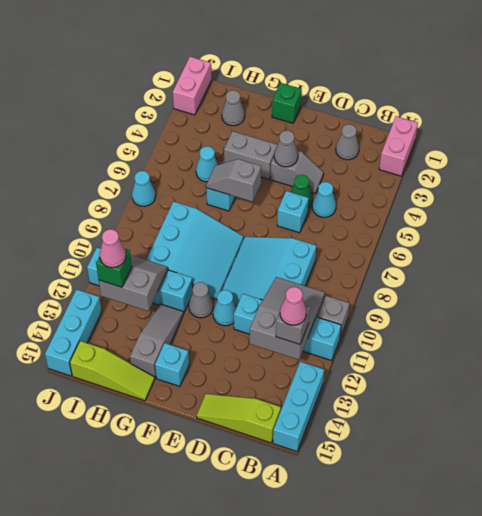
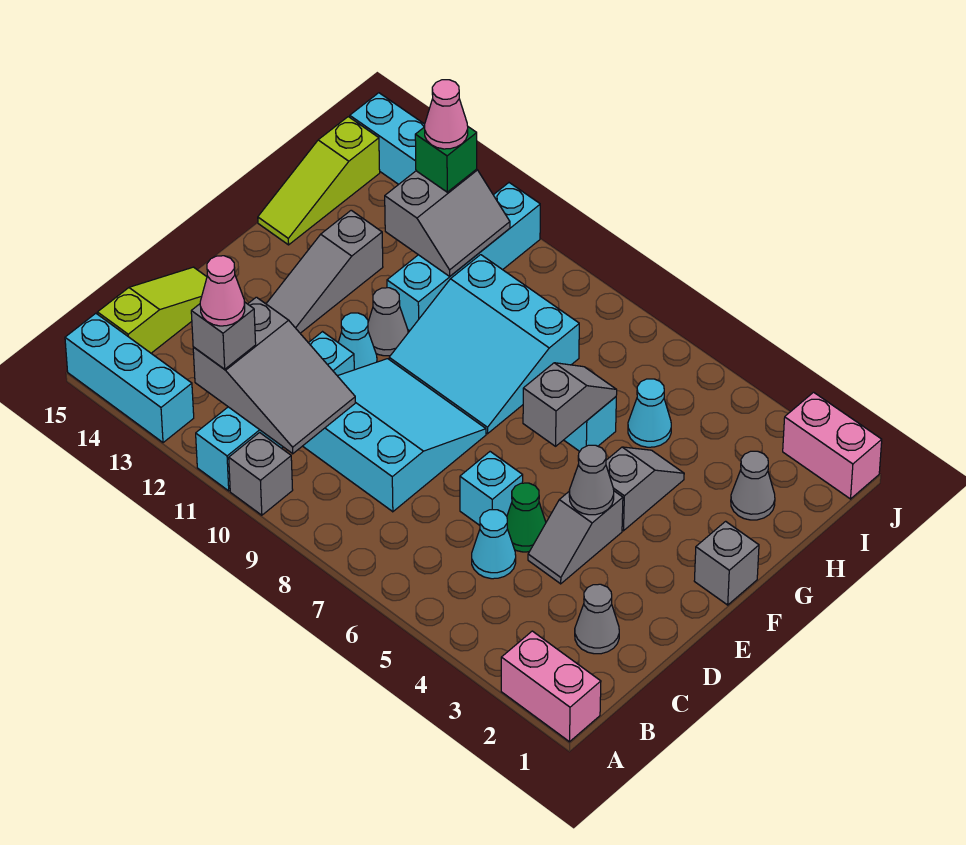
green 1x1 brick [272,83,302,123] -> grey 1x1 brick [694,521,759,605]
grey 1x2 brick [224,131,277,179] -> grey 1x2 slope [606,447,684,531]
cyan 1x1 brick [155,343,189,386] -> none
grey 1x3 slope [130,304,184,378] -> grey 1x3 slope turned to [266,210,383,333]
cyan 1x1 cone [132,171,156,206] -> none

